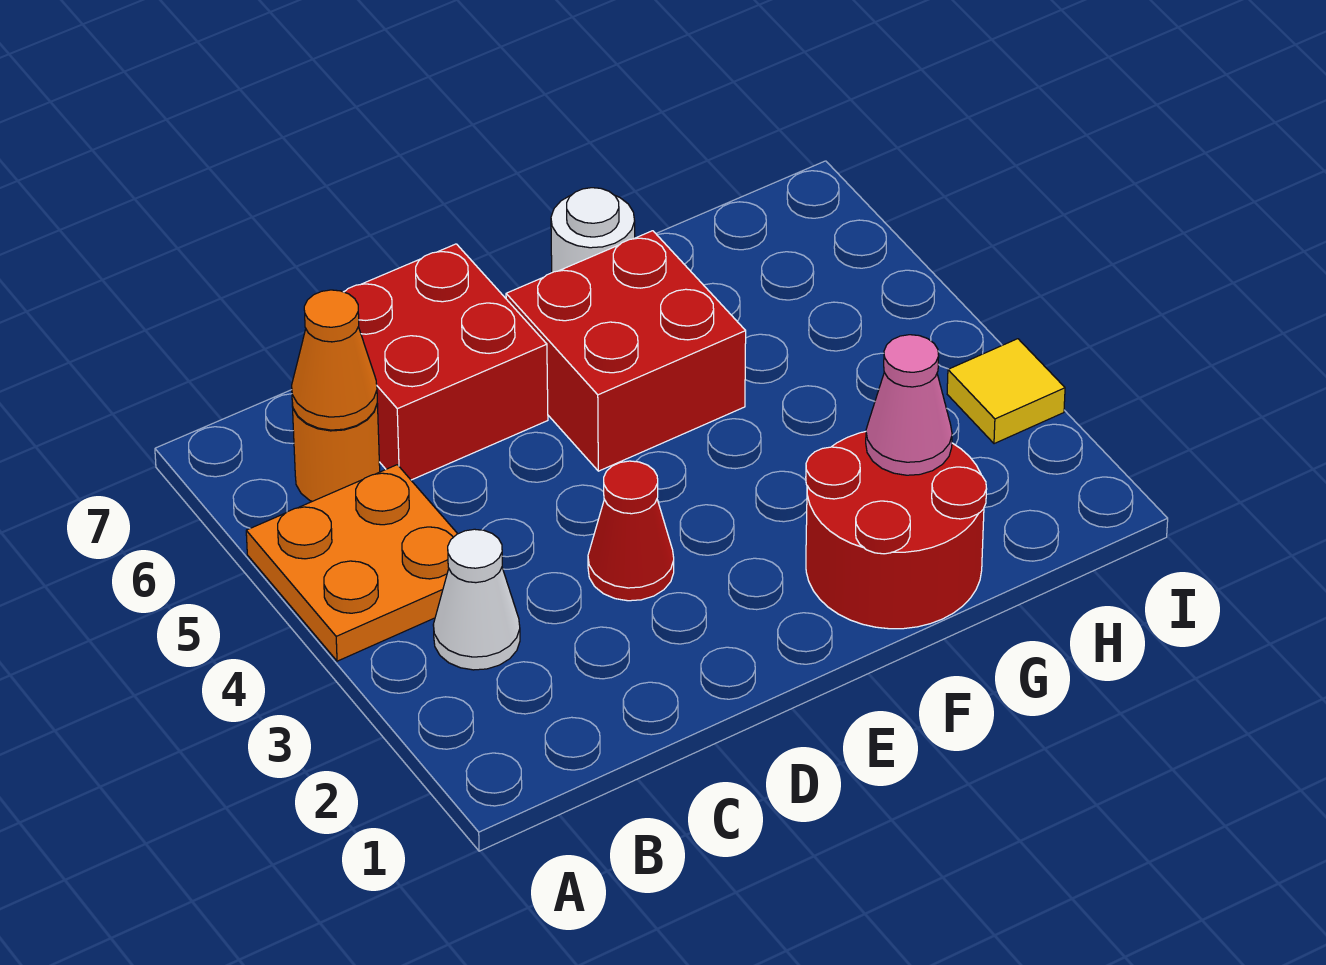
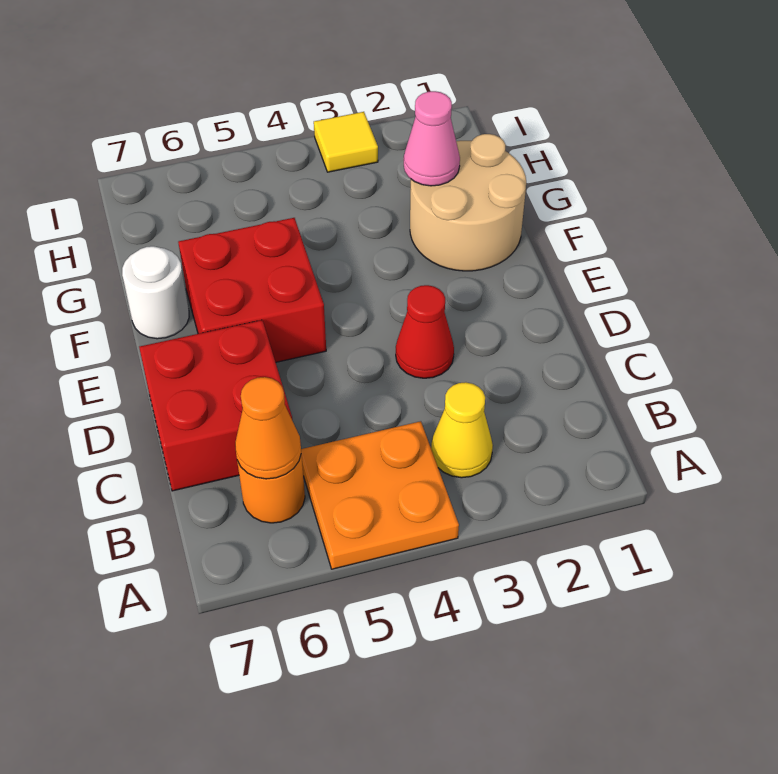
white 1x1 cone [433,529,520,670] -> yellow 1x1 cone [431,382,493,478]
red 2x2 round brick [806,432,987,629] -> tan 2x2 round brick [410,134,526,271]

